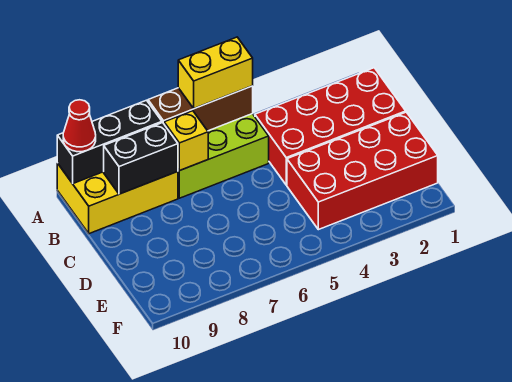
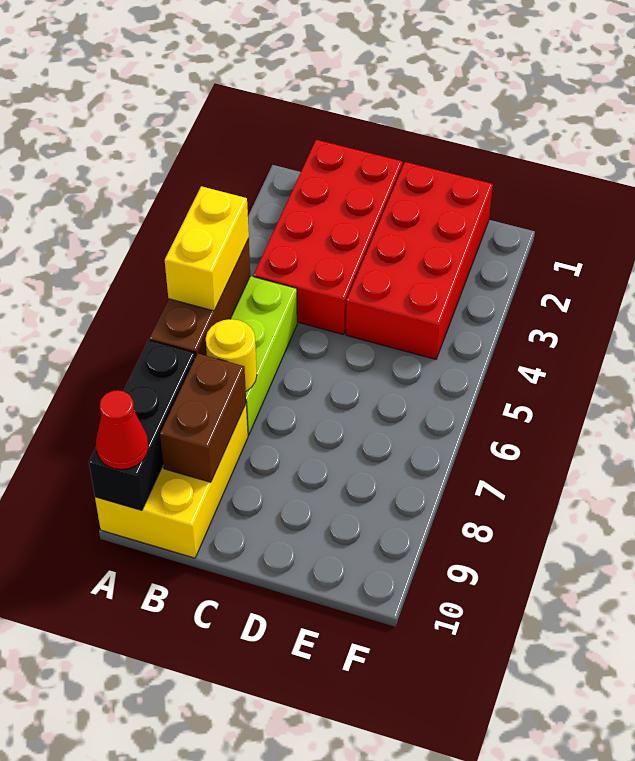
yellow 1x1 brick [164,111,208,171] -> yellow 1x1 round brick [206,319,257,391]
black 1x2 brick [104,123,178,194] -> brown 1x2 brick [160,353,246,482]

